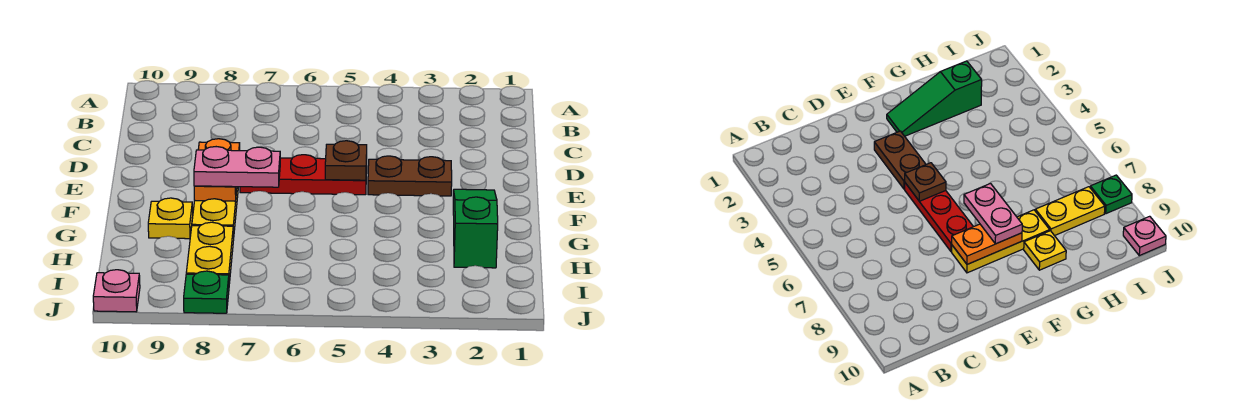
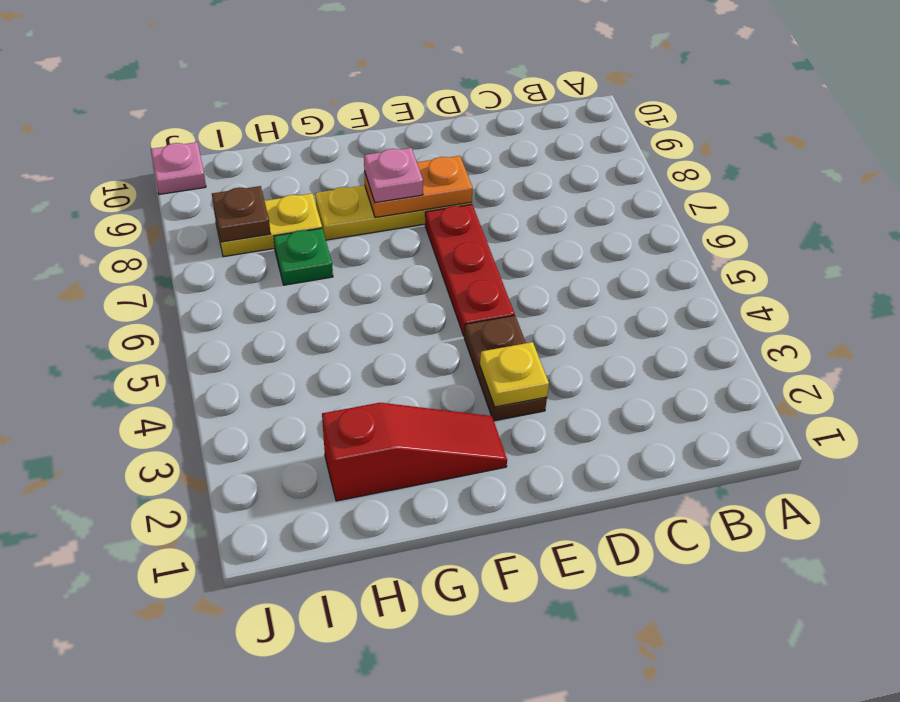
brown 1x1 plate [325,141,367,180] -> brown 1x1 plate moved to [212,186,270,242]
green 1x3 slope [453,189,498,268] -> red 1x3 slope [322,403,507,501]
pink 1x2 plate [194,147,280,187] -> pink 1x1 plate [364,148,423,203]
yellow 1x1 plate [148,198,193,239] -> yellow 1x1 plate moved to [480,342,549,407]
green 1x1 plate [184,271,229,313] -> green 1x1 plate moved to [274,228,333,285]

